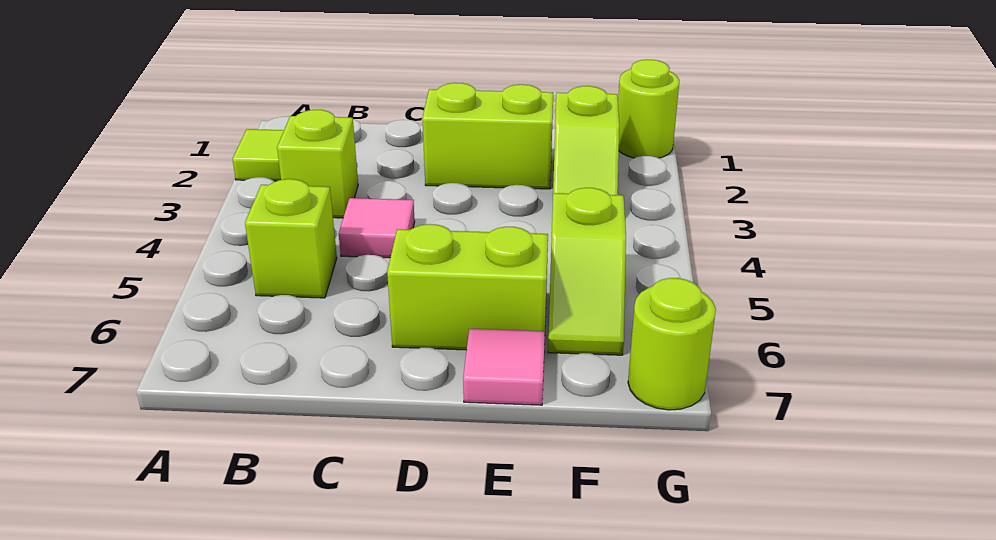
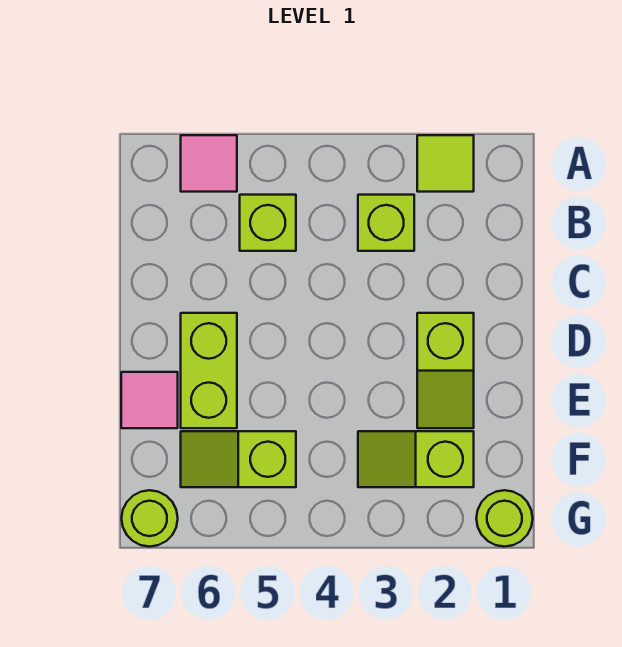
pink 1x1 tile [339,198,415,258] -> pink 1x1 tile moved to [181,135,237,192]
lime 1x2 brick [422,83,553,189] -> lime 1x2 slope [417,313,474,428]

